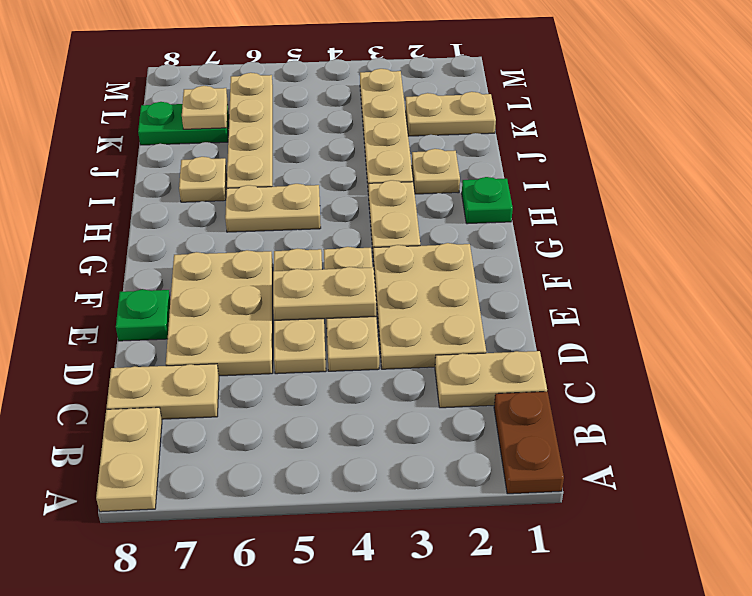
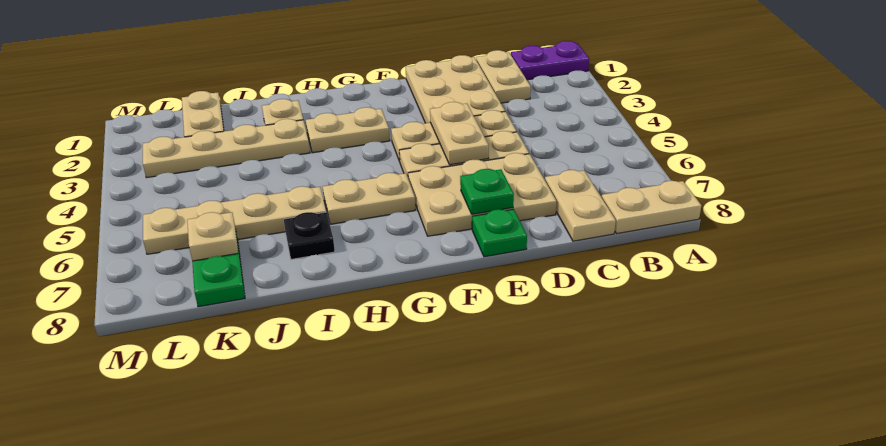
brown 1x2 plate [494,392,564,494] -> purple 1x2 plate [511,41,589,80]
tan 2x3 plate [373,243,486,369] -> tan 2x3 plate turned to [405,55,505,123]
green 1x1 plate [462,177,513,224] -> green 1x1 plate moved to [460,169,514,214]
tan 1x2 plate [225,184,321,232] -> tan 1x2 plate turned to [323,173,415,224]
tan 1x1 plate [179,157,227,202] -> black 1x1 plate [284,212,335,259]

